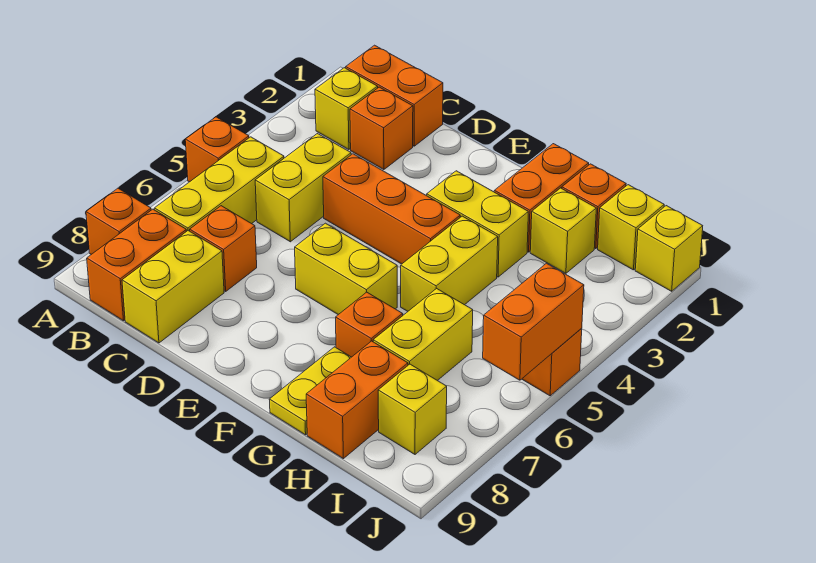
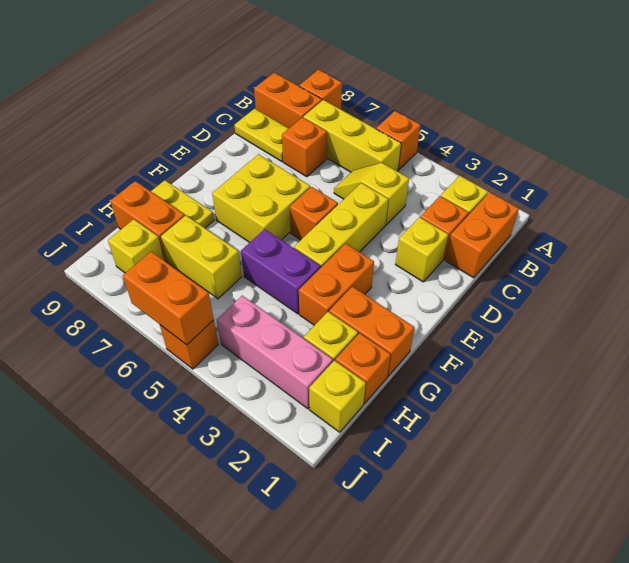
yellow 1x2 brick [255,134,351,242] -> yellow 1x2 slope [334,163,409,225]
yellow 1x2 brick [122,231,224,343] -> yellow 1x2 plate [235,109,289,162]
orange 1x3 brick [323,154,460,264] -> yellow 1x3 brick [294,183,388,267]
yellow 1x2 brick [295,223,397,315] -> yellow 2x2 brick [212,154,310,243]
yellow 1x2 brick [427,171,528,277] -> orange 1x2 brick [299,243,374,325]
yellow 1x2 brick [401,216,498,311] -> purple 1x2 brick [241,229,321,314]
orange 1x1 brick [336,292,403,357] -> orange 1x1 brick moved to [290,187,338,240]
none -> pink 1x3 brick [217,296,333,409]
yellow 1x1 brick [635,206,703,291] -> yellow 1x1 brick moved to [395,217,448,282]

